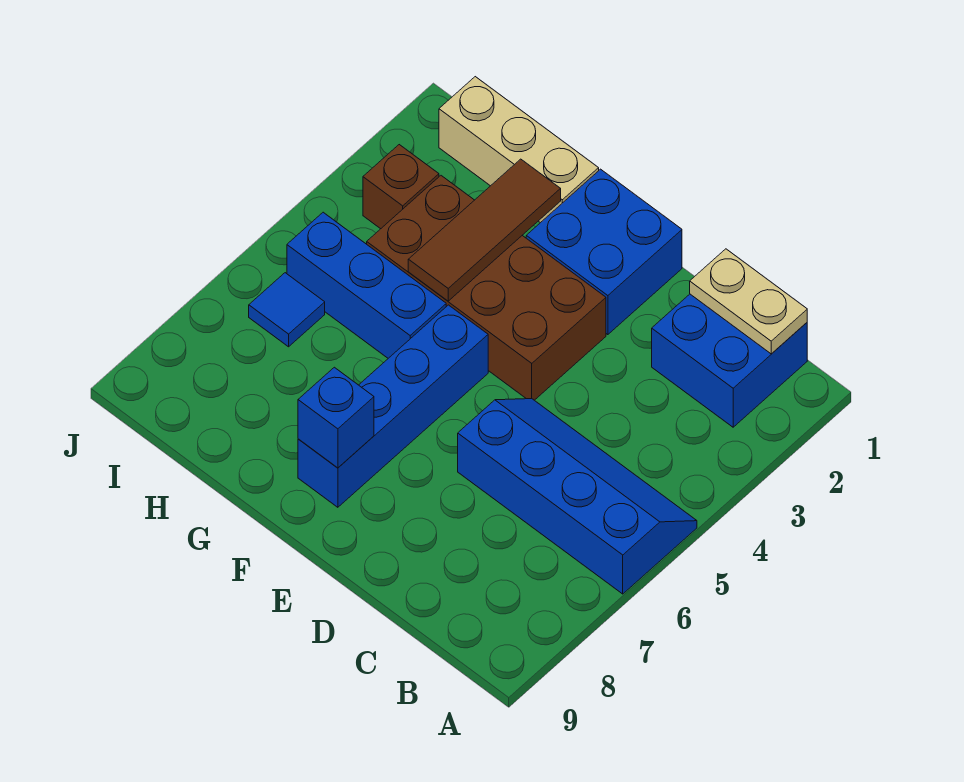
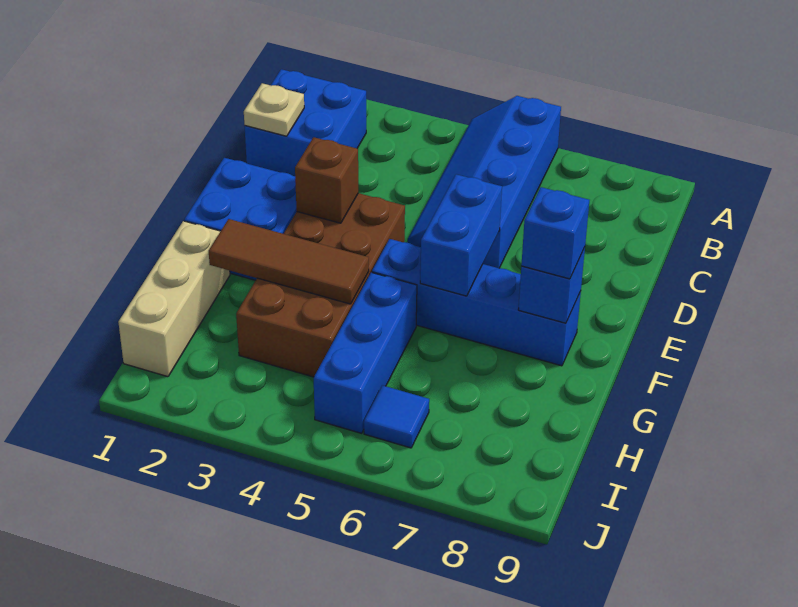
tan 1x2 plate [690,249,807,354] -> tan 1x1 plate [244,83,304,136]
none -> blue 1x2 brick [420,174,502,296]
none -> blue 1x1 brick [521,187,589,279]
brown 1x1 brick [363,145,439,229] -> brown 1x1 brick moved to [295,137,358,223]

